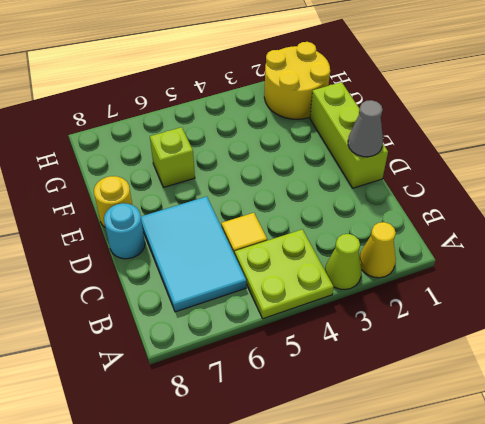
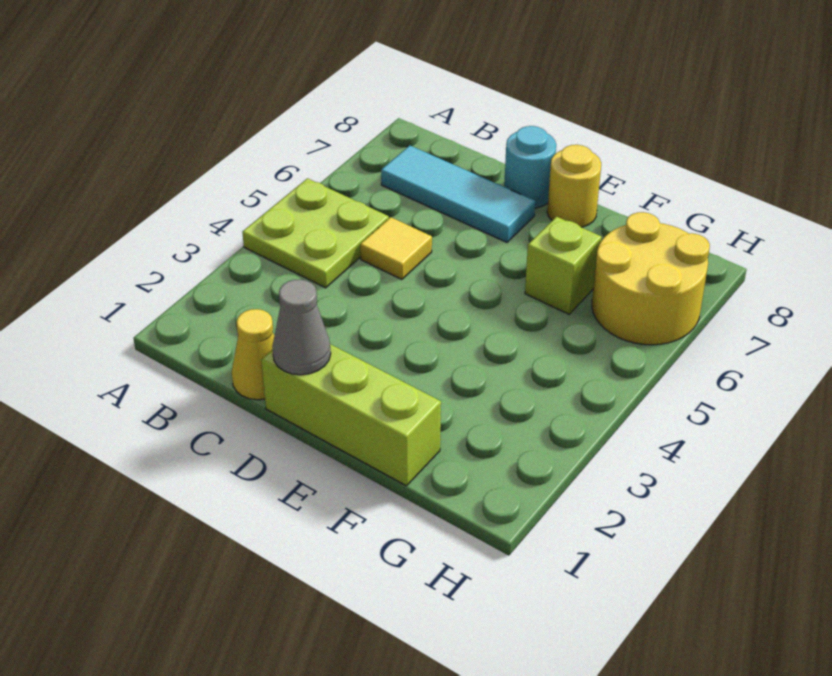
yellow 1x1 cone [359,222,396,278] -> yellow 1x1 cone moved to [232,309,274,400]
lime 1x1 cone [325,234,362,289] -> none
cyan 2x3 tile [141,196,246,312] -> cyan 1x3 tile [381,146,535,242]
yellow 2x2 round brick [264,42,330,119] -> yellow 2x2 round brick moved to [592,212,710,345]

